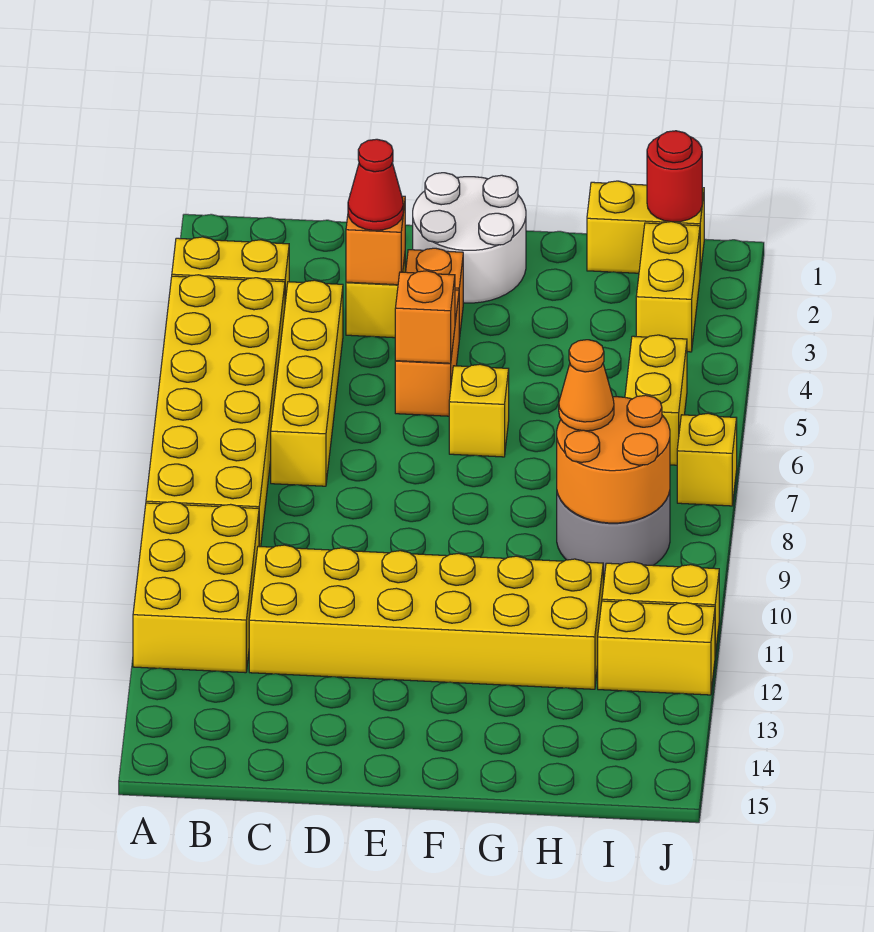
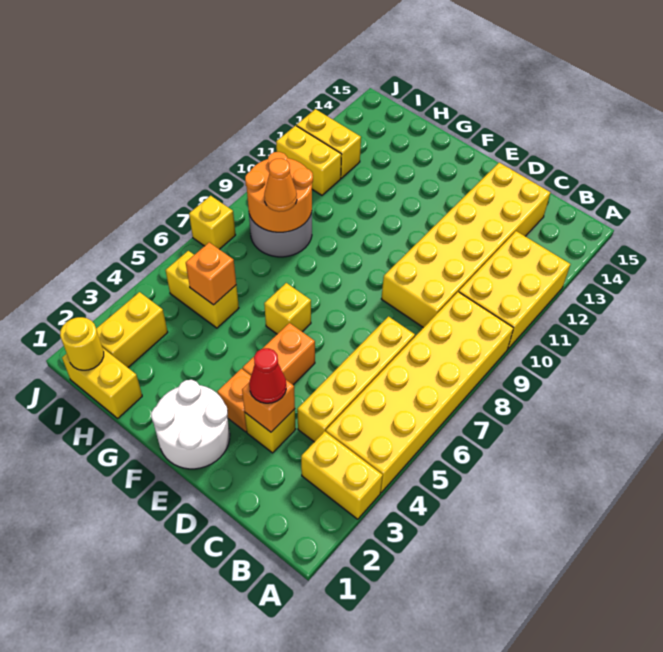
yellow 2x6 brick [249,545,603,689] -> yellow 2x6 brick turned to [381,163,551,328]
orange 1x1 brick [395,271,455,363] -> orange 1x1 brick moved to [186,242,236,305]
red 1x1 round brick [647,131,702,222] -> yellow 1x1 round brick [60,317,104,370]
yellow 1x2 brick [625,335,687,465] -> yellow 1x2 brick turned to [166,251,239,328]

